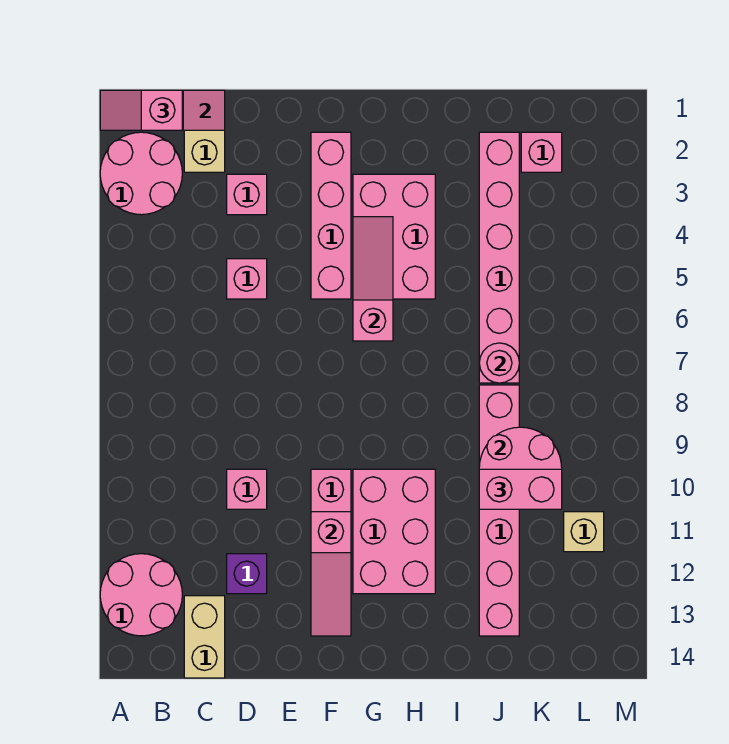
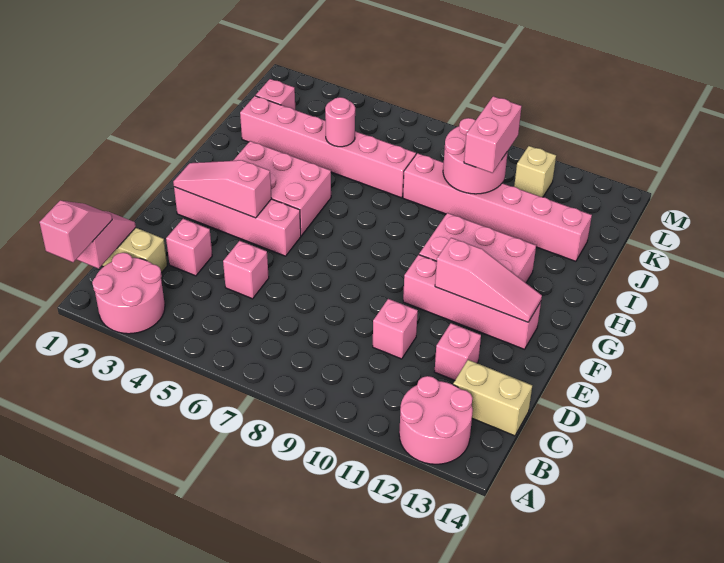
pink 1x2 slope [100,90,182,130] -> pink 1x2 slope turned to [39,201,112,262]
purple 1x1 brick [227,554,267,594] -> pink 1x1 brick [435,323,481,380]
pink 1x3 slope [353,217,393,341] -> pink 1x3 slope moved to [173,160,272,218]
pink 1x1 round brick [479,343,519,383] -> pink 1x1 round brick moved to [325,97,355,147]

